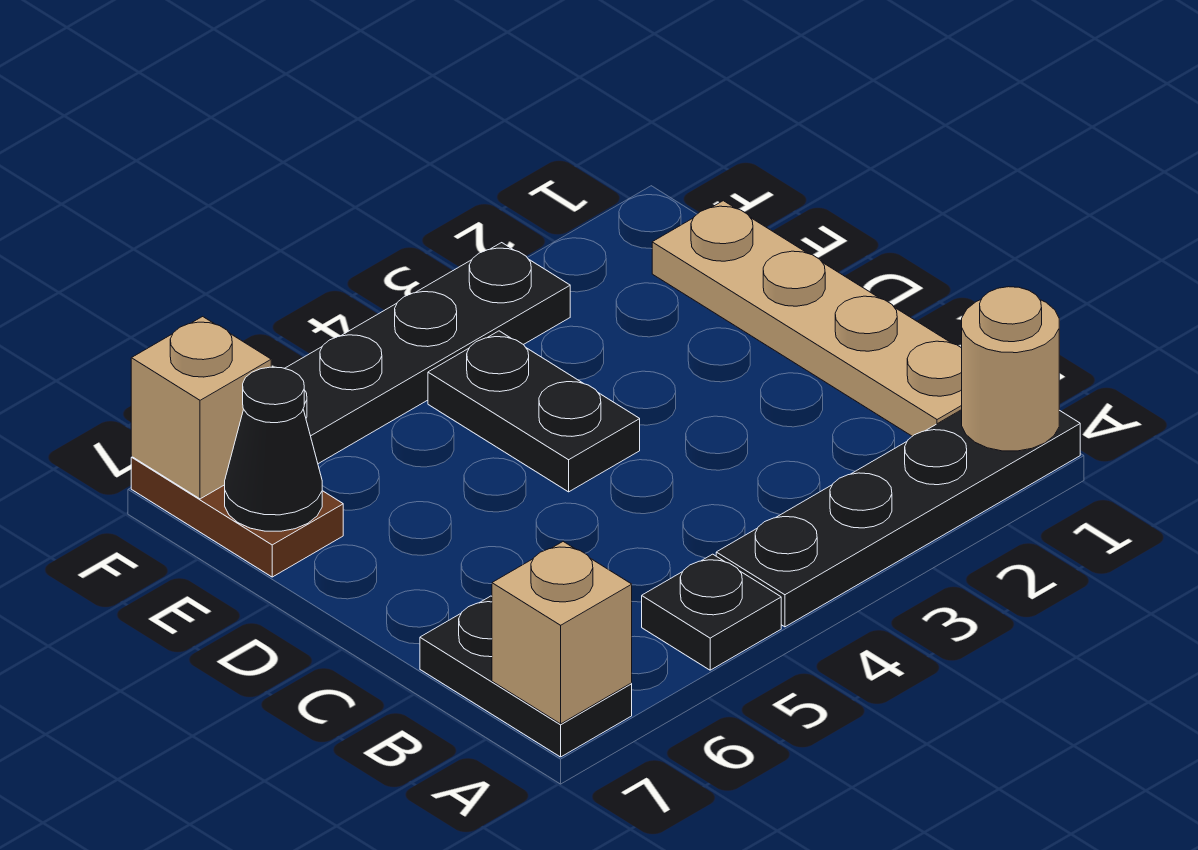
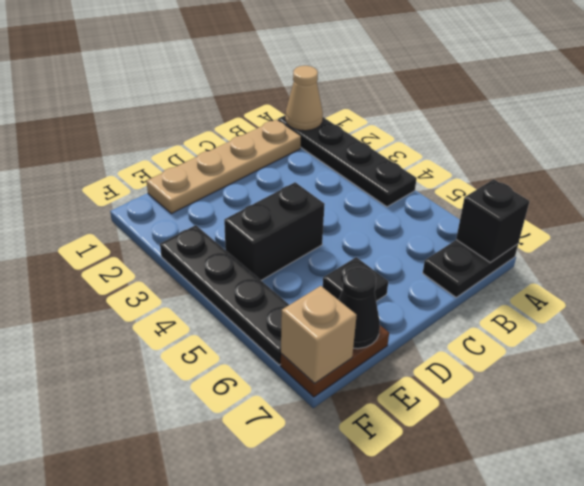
tan 1x1 round brick [962,287,1059,451] -> tan 1x1 cone [285,66,323,131]
black 1x1 plate [642,554,781,670] -> black 1x1 plate moved to [323,257,388,301]
tan 1x1 brick [492,542,632,724] -> black 1x1 brick [456,179,529,263]
black 1x2 plate [428,331,640,492] -> black 1x2 brick [224,182,325,280]

